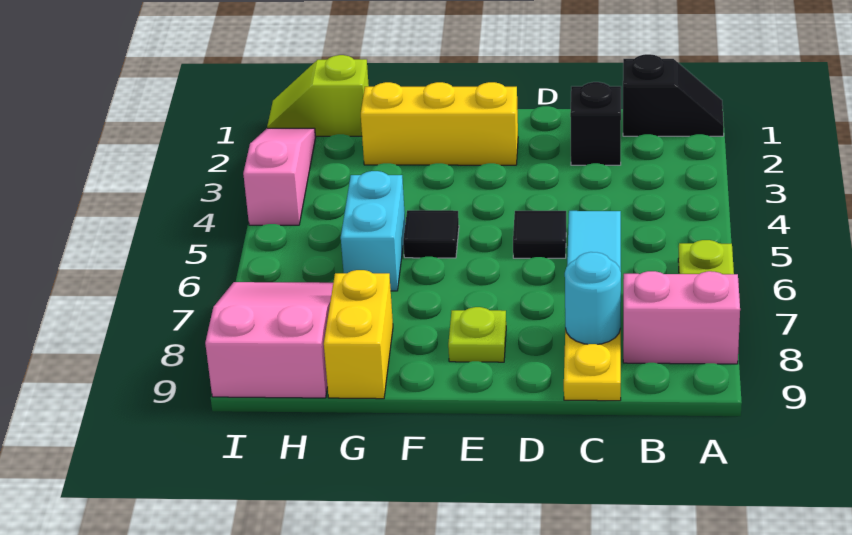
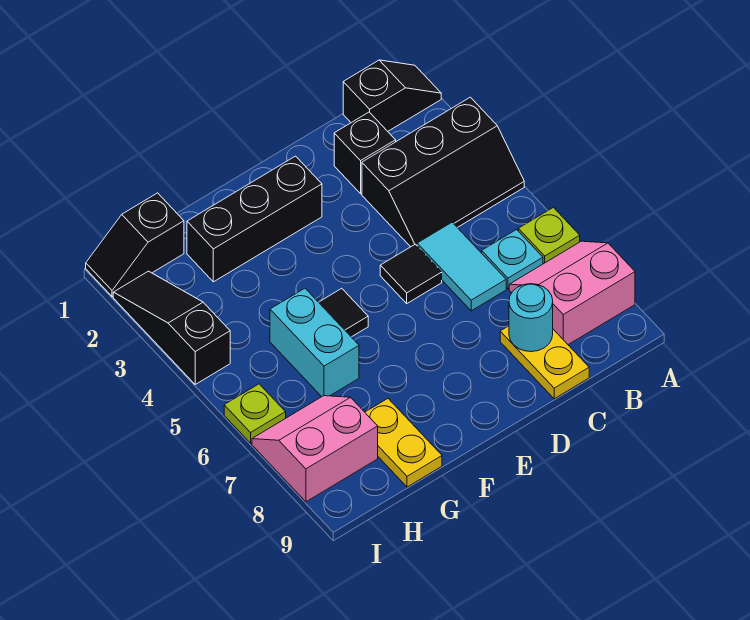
none -> black 2x3 slope [362,97,524,247]
none -> cyan 1x1 plate [482,230,543,289]
yellow 1x3 brick [361,82,518,165] -> black 1x3 brick [187,156,322,282]
lime 1x1 plate [448,307,506,362] -> lime 1x1 plate moved to [224,384,286,443]
yellow 1x2 brick [324,270,393,399] -> yellow 1x2 plate [365,399,442,487]
lime 1x2 slope [267,55,369,136] -> black 1x2 slope [86,193,184,297]
pink 2x3 slope [205,282,333,398] -> pink 2x2 slope [252,396,378,502]
pink 1x3 slope [243,128,316,225] -> black 1x3 slope [113,271,230,384]

